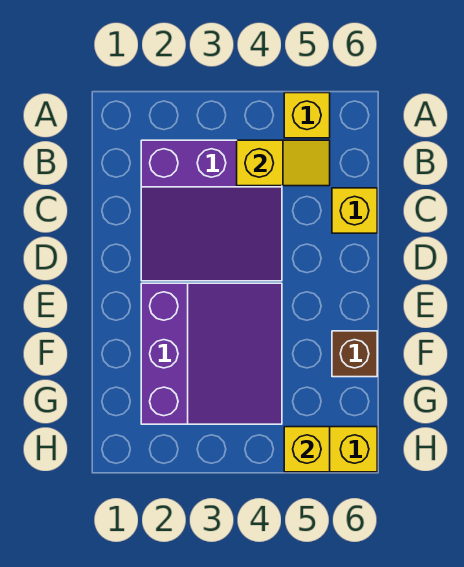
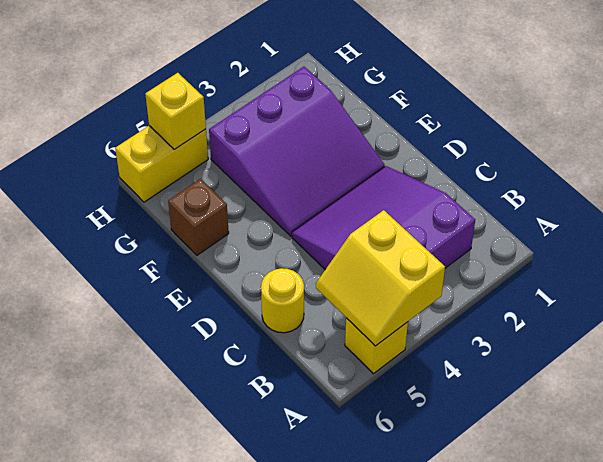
yellow 1x2 slope [237,140,330,186] -> yellow 2x2 slope [316,210,445,346]
yellow 1x1 brick [332,188,377,233] -> yellow 1x1 round brick [261,268,304,333]
purple 3x3 slope [141,283,282,424] -> purple 3x3 slope turned to [209,67,385,236]

